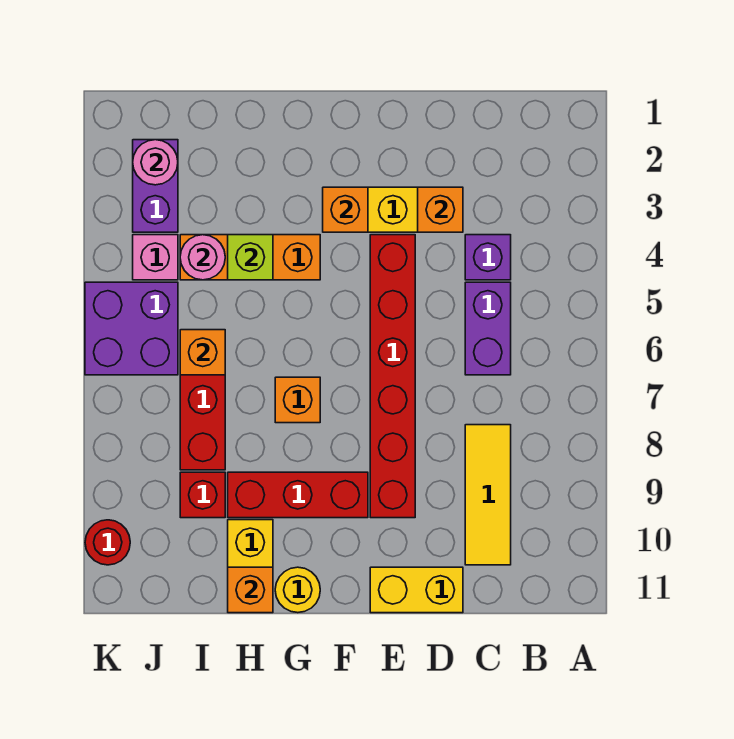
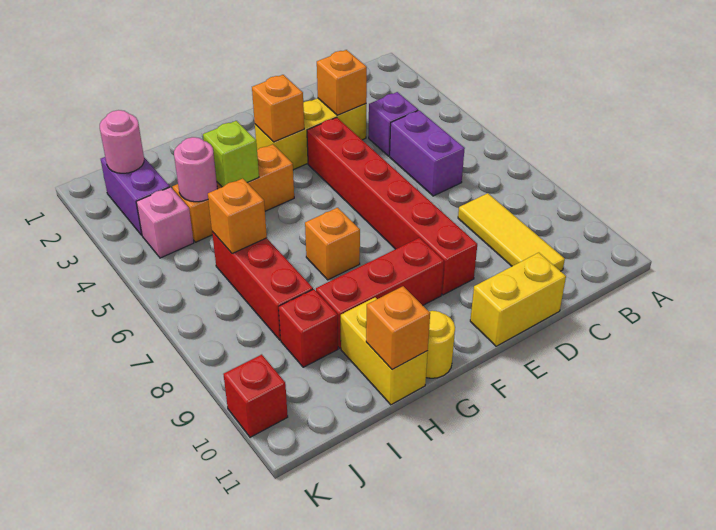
purple 2x2 brick [85,282,178,375] -> none
red 1x1 round brick [85,520,130,565] -> red 1x1 brick [223,354,288,437]

